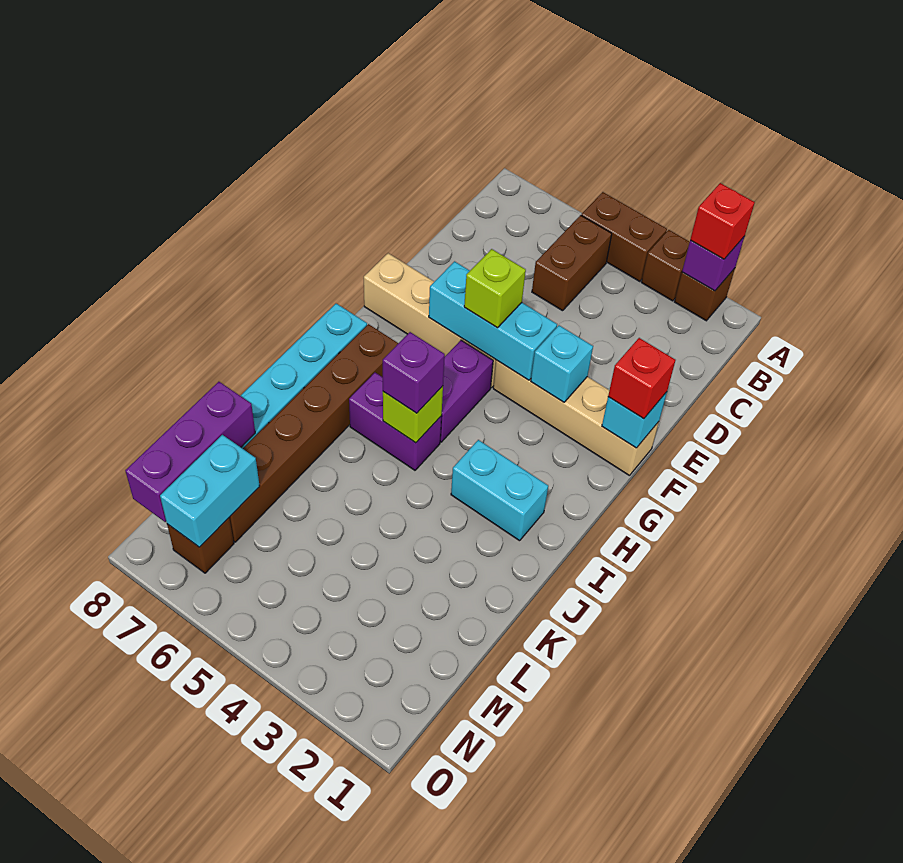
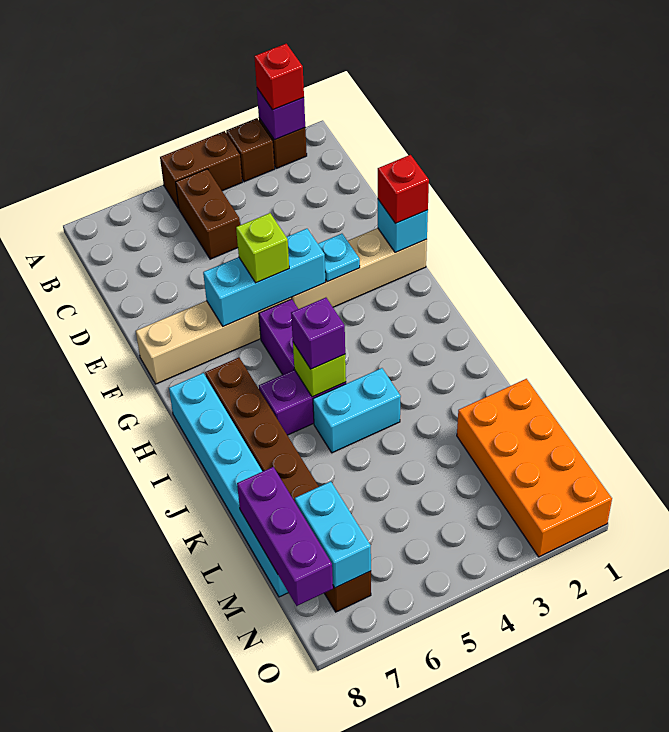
cyan 1x1 brick [531,325,593,402] -> cyan 1x1 plate [318,234,360,282]
cyan 1x2 brick [451,440,548,541] -> cyan 1x2 brick moved to [313,368,401,453]
none -> orange 2x4 brick [457,379,612,557]

